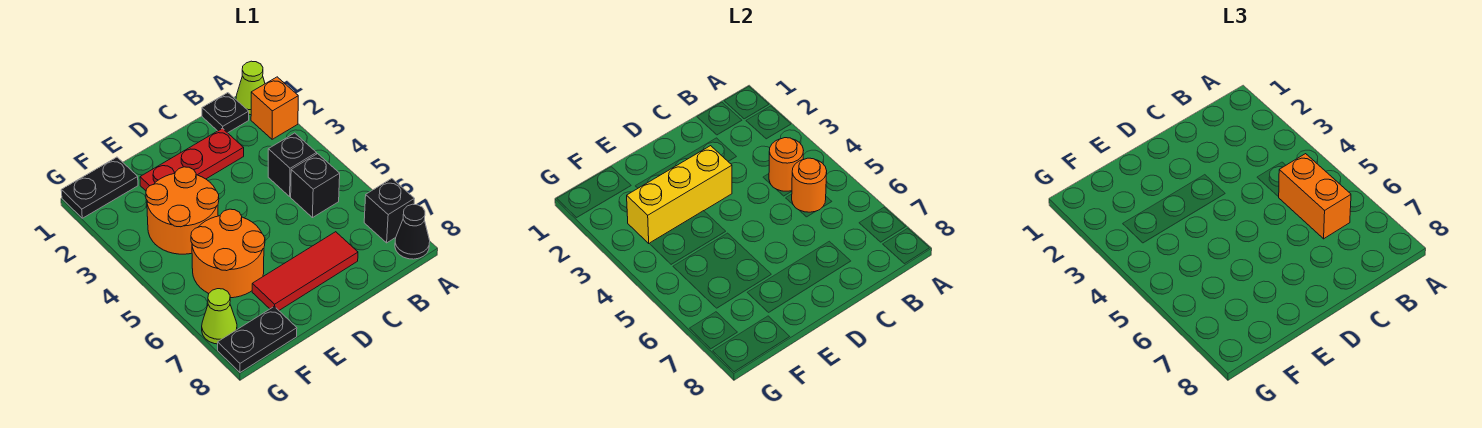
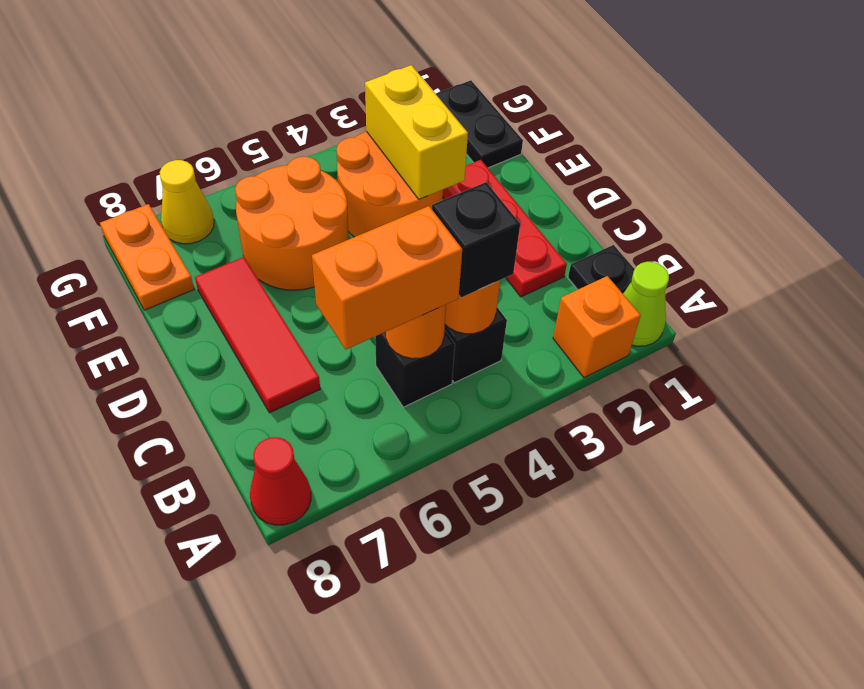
black 1x1 brick [364,179,414,243] -> black 1x1 brick moved to [432,182,520,297]
black 1x1 cone [395,204,430,259] -> red 1x1 cone [250,437,311,525]
yellow 1x3 brick [627,146,732,243] -> yellow 1x2 brick [365,65,468,199]
black 1x2 plate [218,306,297,372] -> orange 1x2 plate [100,204,194,310]
lime 1x1 cone [202,289,237,344] -> yellow 1x1 cone [160,160,214,244]

